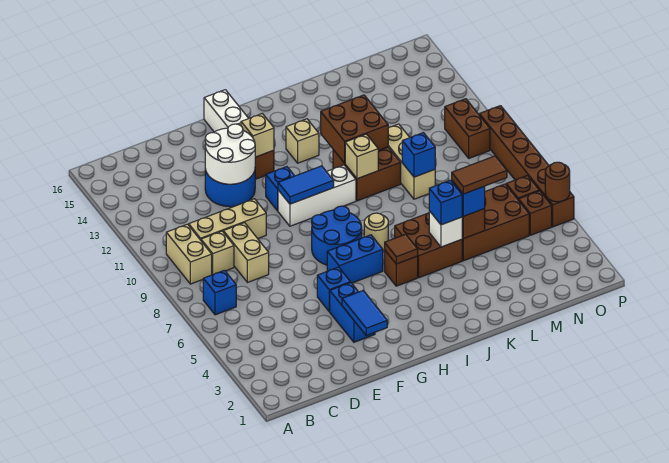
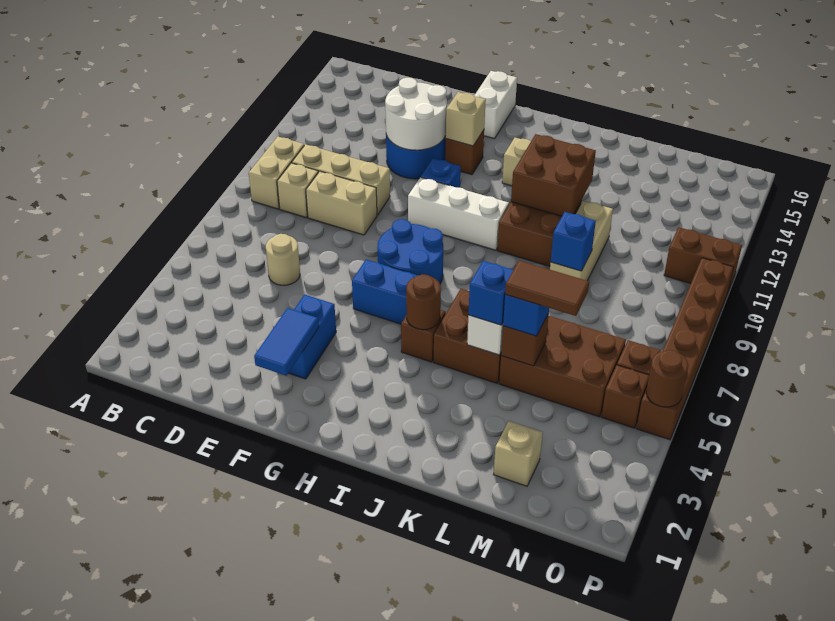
blue 1x1 brick [203,270,236,315] -> none
tan 1x2 brick [223,223,269,283] -> tan 1x2 brick turned to [306,171,377,235]
blue 1x1 brick [317,267,350,311] -> none
blue 1x2 tile [278,166,334,204] -> none
brown 1x1 tile [385,234,418,264] -> brown 1x1 round brick [406,274,441,330]
tan 1x1 round brick [364,213,388,251] -> tan 1x1 round brick moved to [266,234,300,285]
tan 1x1 brick [345,134,378,179] -> tan 1x1 brick moved to [493,421,543,486]
brown 1x2 brick [445,99,490,158] -> brown 1x2 brick turned to [664,227,742,291]

